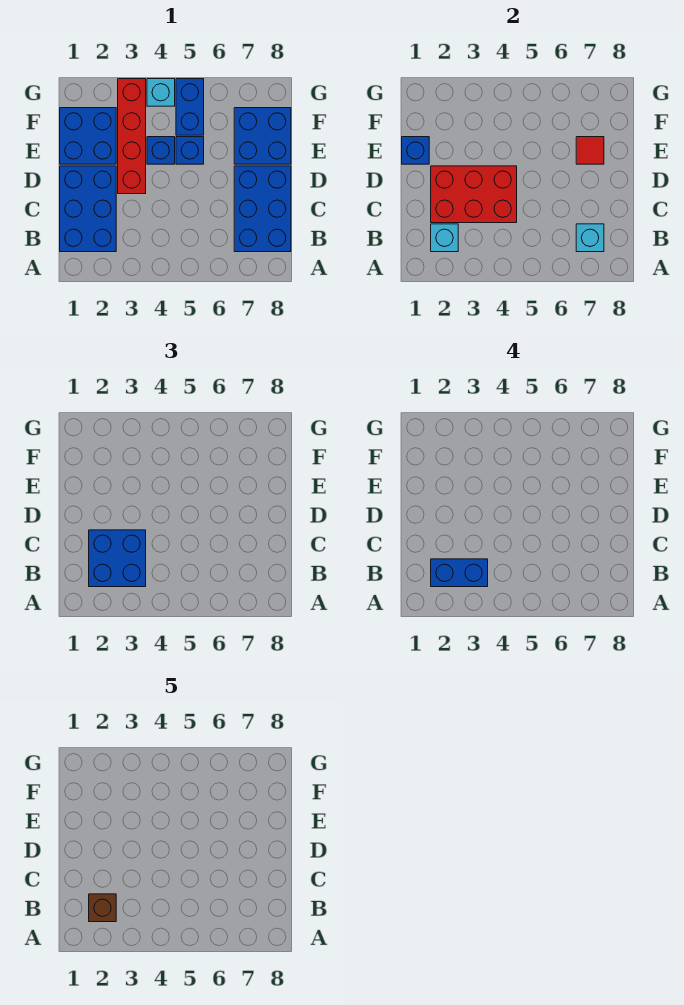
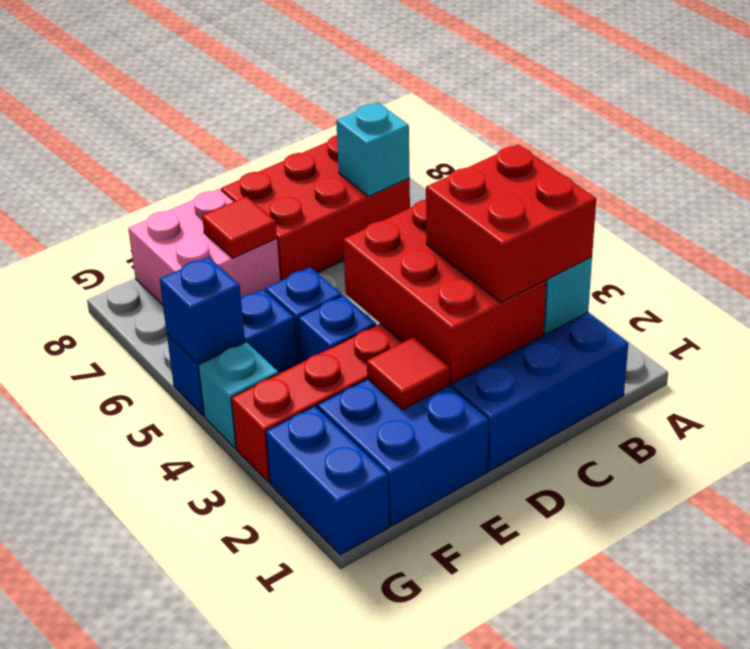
blue 2x2 brick [89,530,146,587] -> red 2x2 brick [426,145,596,303]
blue 1x2 brick [431,559,488,587] -> blue 1x2 brick moved to [266,406,389,555]
brown 1x1 brick [89,894,116,922] -> none
blue 2x3 brick [234,166,291,252] -> red 2x3 brick [221,135,410,281]
blue 1x1 brick [402,137,429,164] -> blue 1x1 brick moved to [160,257,245,363]
none -> red 1x1 tile [367,337,450,410]
blue 2x2 brick [234,108,291,164] -> pink 2x2 brick [128,189,280,305]

